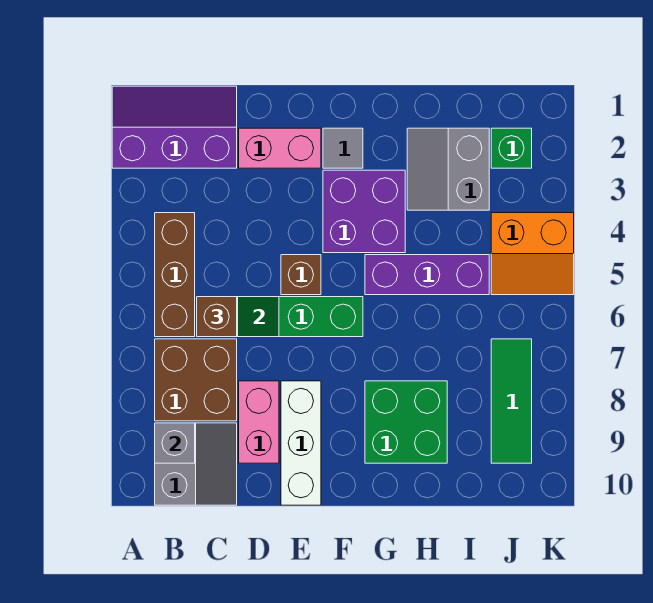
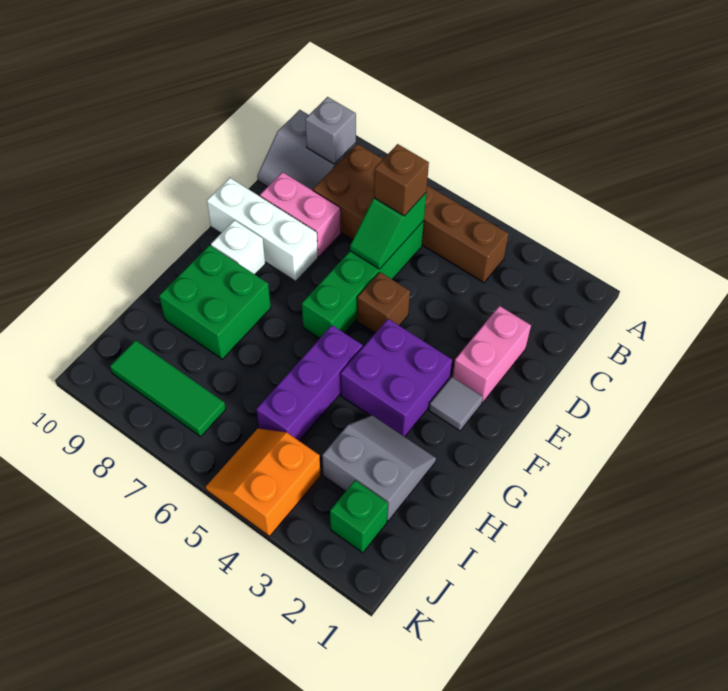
purple 2x3 slope [112,86,237,168] -> none
none -> white 1x1 brick [211,220,265,274]

